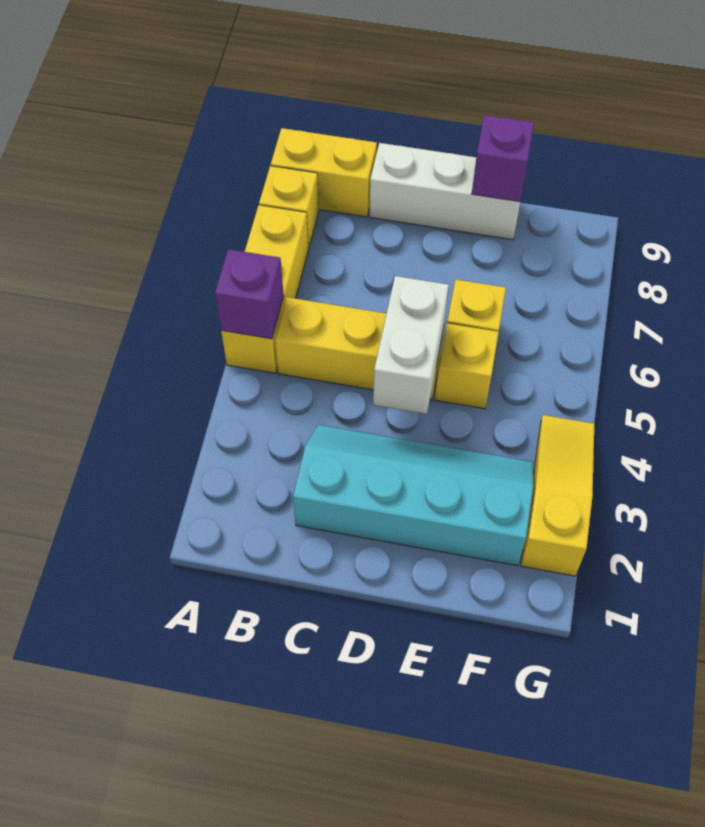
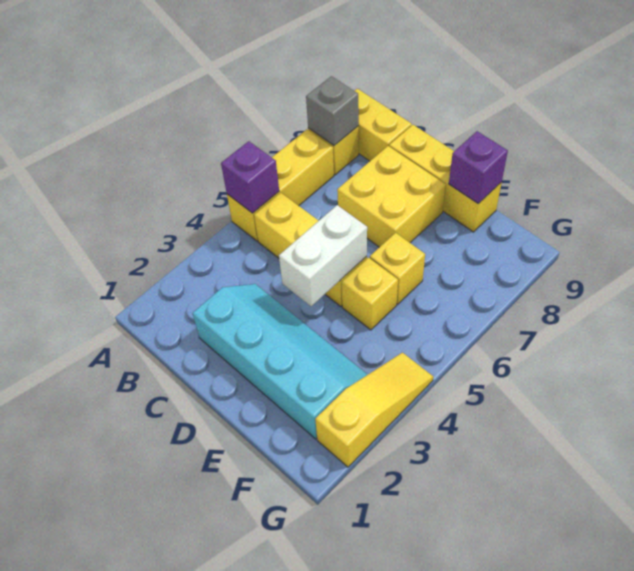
none -> grey 1x1 brick [306,76,359,146]
none -> yellow 2x2 brick [337,146,446,247]
white 1x3 brick [370,143,520,240] -> yellow 1x3 brick [389,125,502,232]

